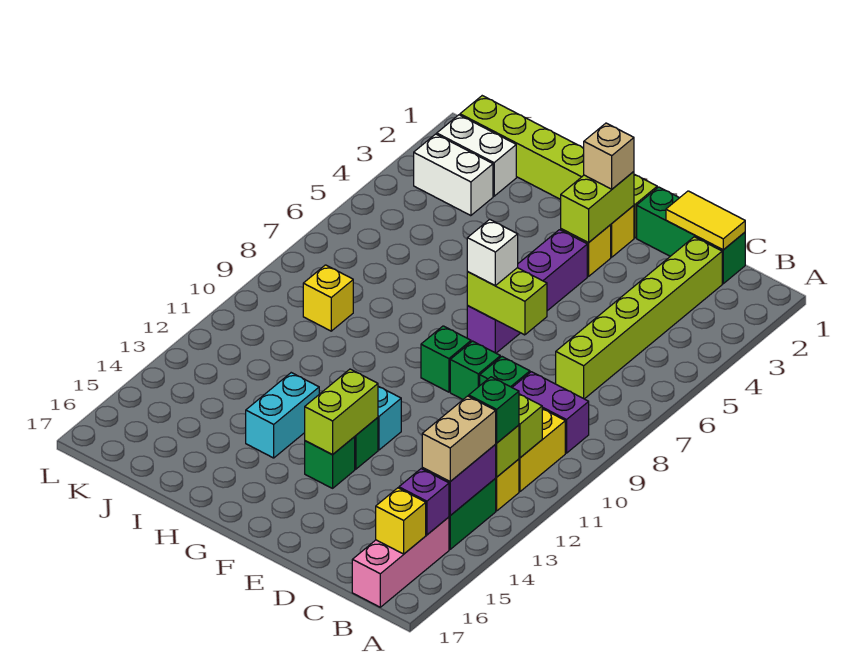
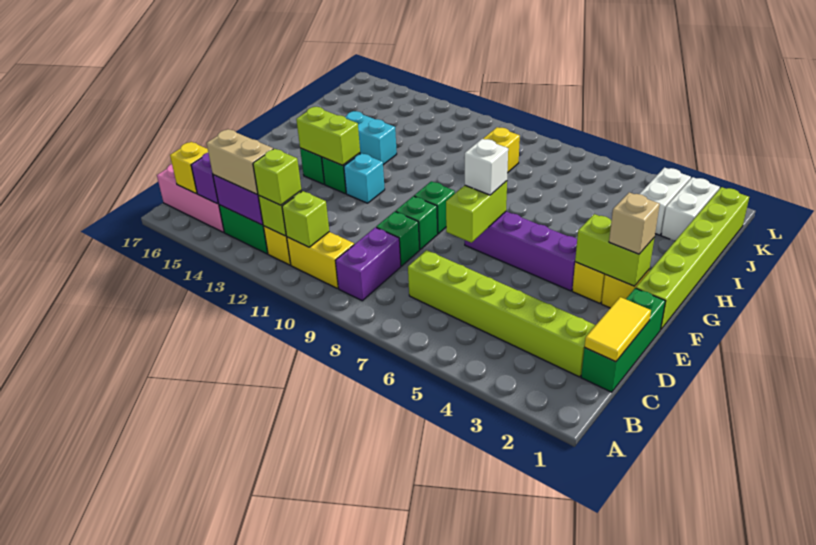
green 1x1 brick [469,377,519,443] -> lime 1x1 brick [253,149,301,205]

